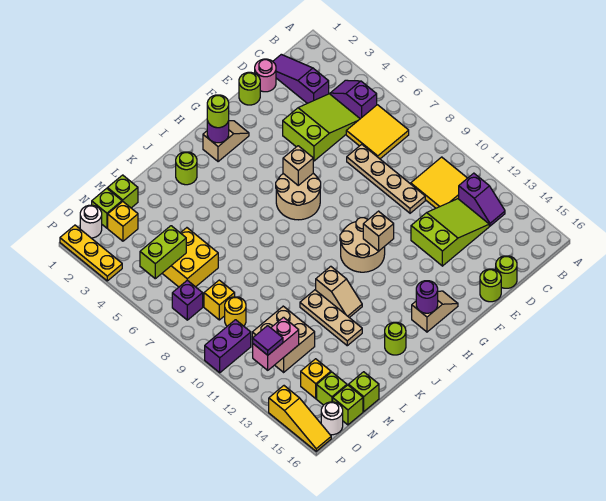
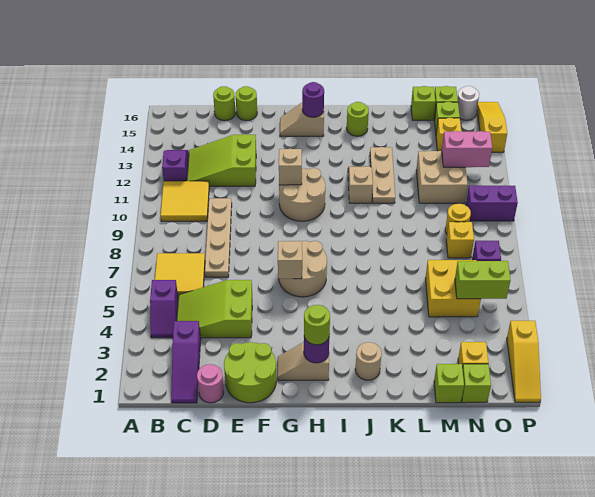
lime 1x1 round brick [239,72,260,105] -> lime 2x2 round brick [224,342,276,403]
lime 1x1 round brick [176,152,197,185] -> tan 1x1 round brick [355,342,382,380]
white 1x1 round brick [80,205,102,238] -> none
purple 1x1 tile [253,326,283,355] -> none
yellow 1x3 plate [60,225,122,281] -> yellow 1x3 slope [507,321,541,402]

